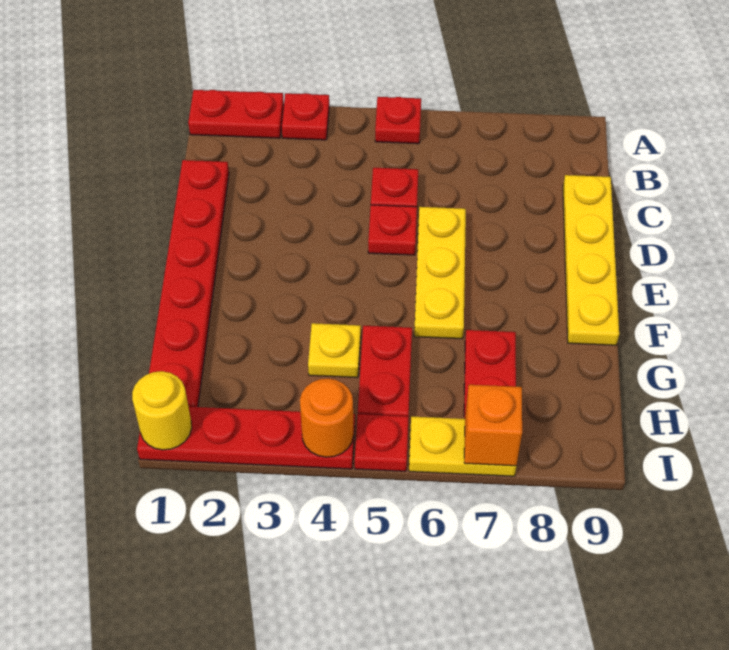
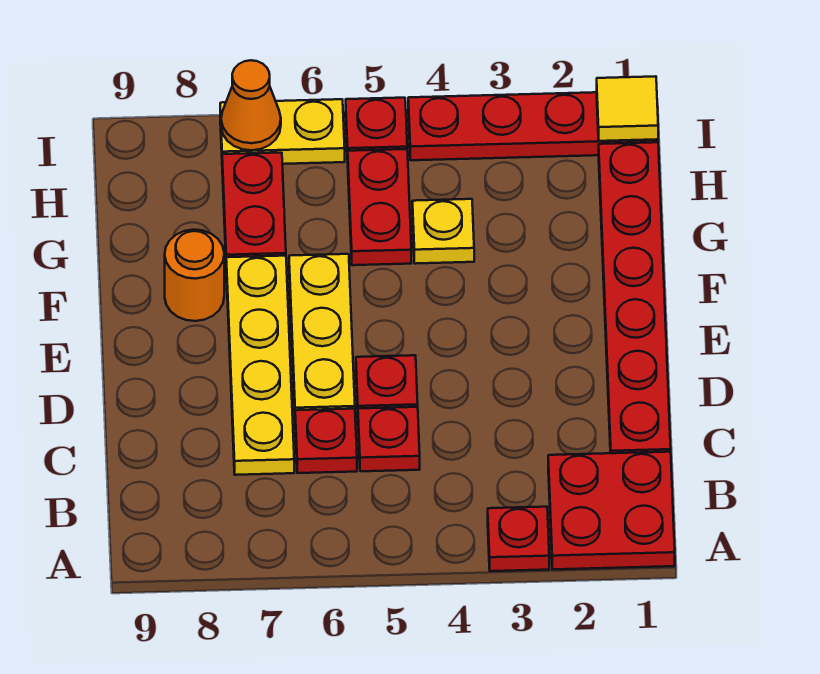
red 1x2 plate [188,90,284,138] -> red 2x2 plate [548,452,675,569]
red 1x1 plate [375,97,421,144] -> red 1x1 plate moved to [295,409,357,473]
yellow 1x4 plate [563,175,619,345] -> yellow 1x4 plate moved to [226,256,294,475]
yellow 1x1 round brick [132,371,192,450] -> yellow 1x1 tile [597,76,658,141]
orange 1x1 round brick [300,379,354,457] -> orange 1x1 round brick moved to [165,230,224,321]
orange 1x1 brick [464,385,522,466] -> orange 1x1 cone [221,60,281,150]

